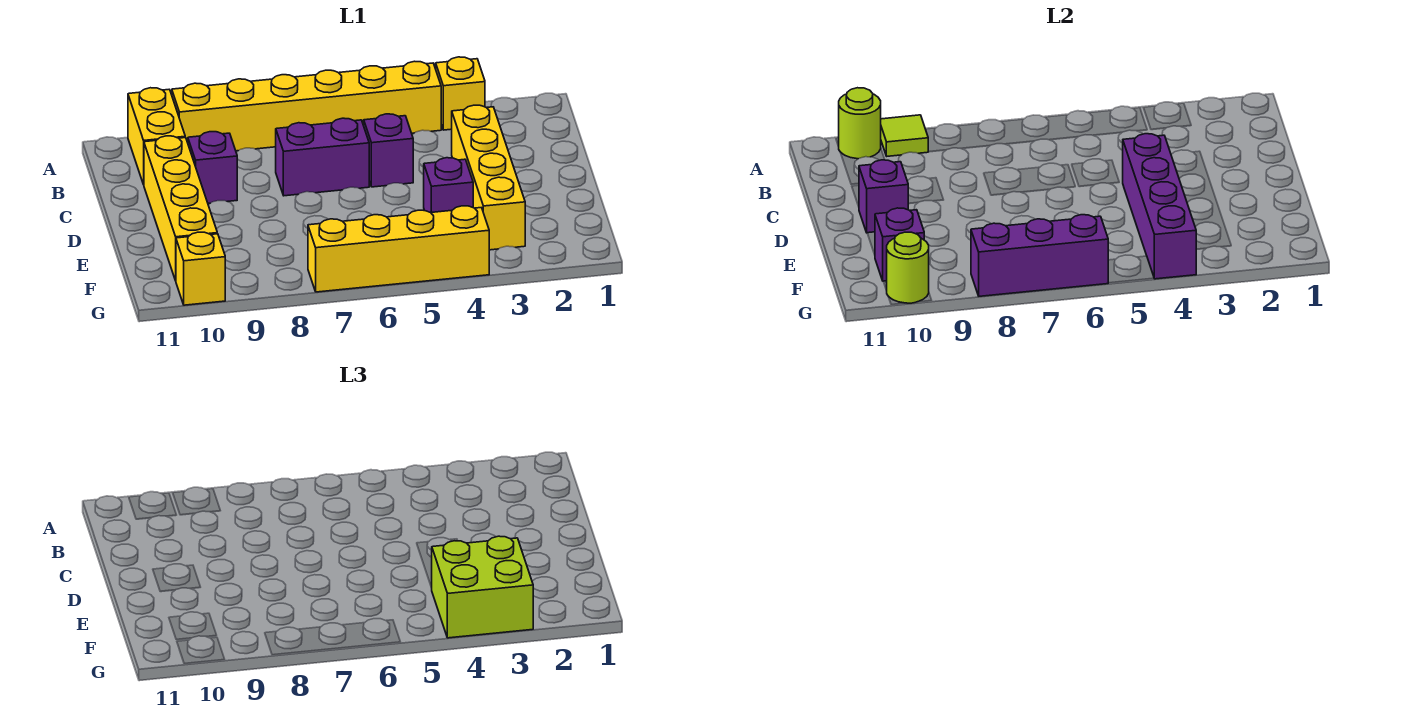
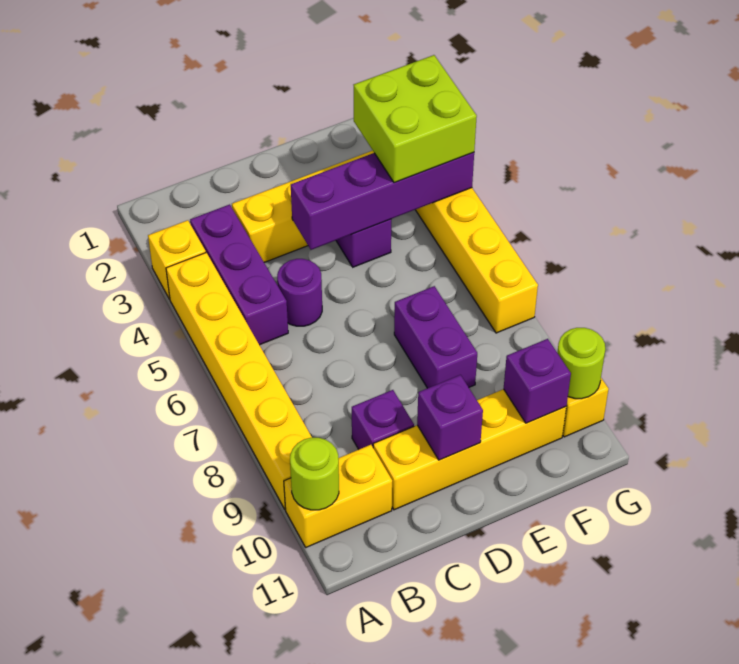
lime 1x1 tile [881,115,928,156] -> none
purple 1x1 brick [364,114,413,187] -> purple 1x1 round brick [277,259,322,326]
purple 1x2 brick [276,118,369,196] -> purple 1x2 brick moved to [394,286,477,388]
purple 1x3 brick [971,215,1108,296] -> purple 1x3 brick moved to [190,204,288,345]

